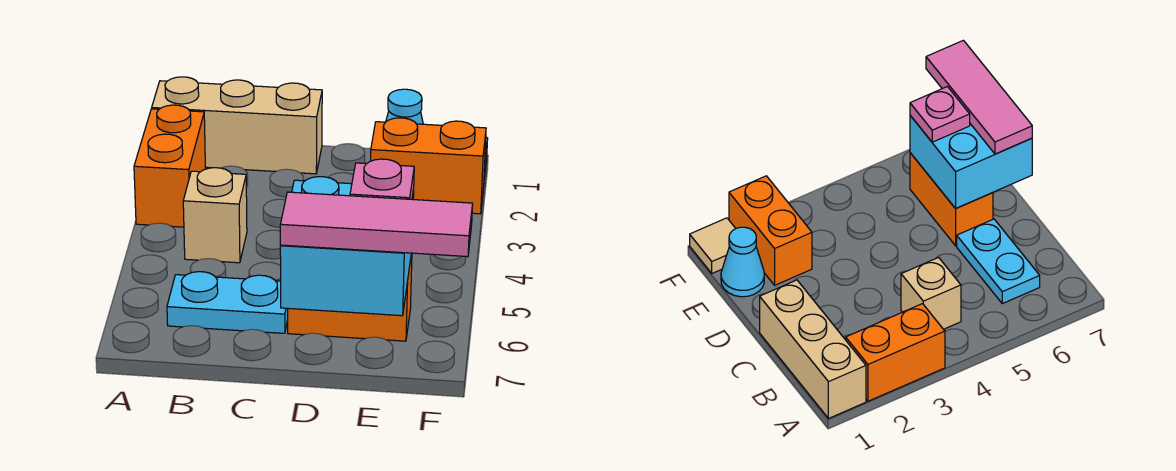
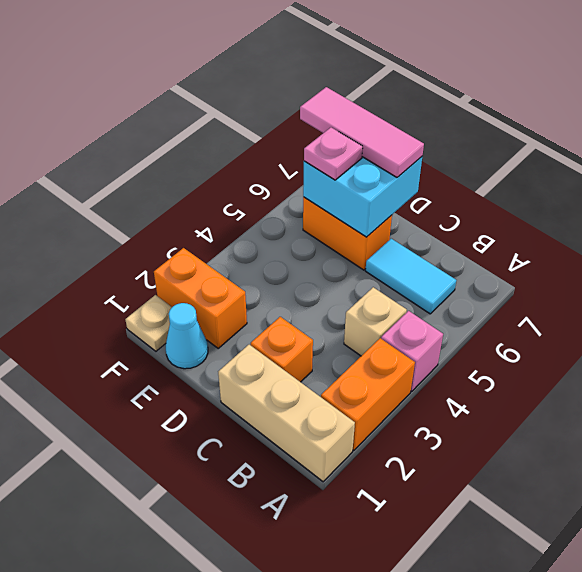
none -> pink 1x1 brick [381,311,443,391]
cyan 1x2 plate [167,272,288,333] -> cyan 1x2 tile [365,239,456,314]
none -> orange 1x1 brick [251,317,313,382]
tan 1x1 tile [690,218,736,273] -> tan 1x1 plate [125,295,172,351]

